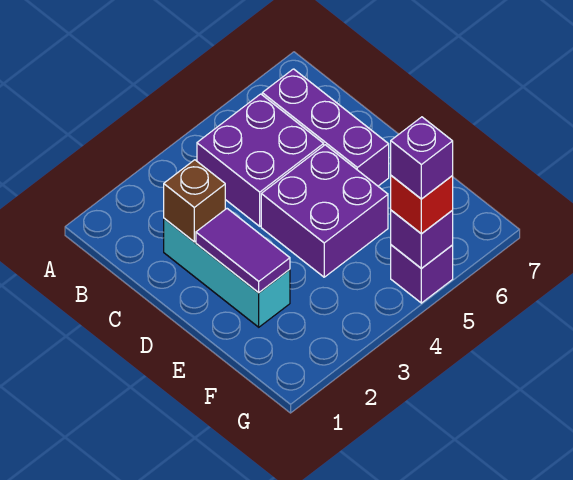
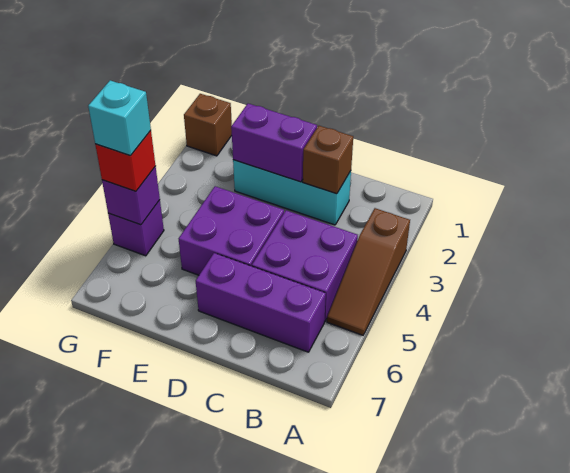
none -> brown 1x3 slope [327,208,410,335]
purple 1x2 tile [196,209,290,293] -> purple 1x2 brick [231,104,317,182]
none -> brown 1x1 brick [184,94,232,156]
purple 1x1 brick [391,117,453,199] -> cyan 1x1 brick [88,80,151,156]

